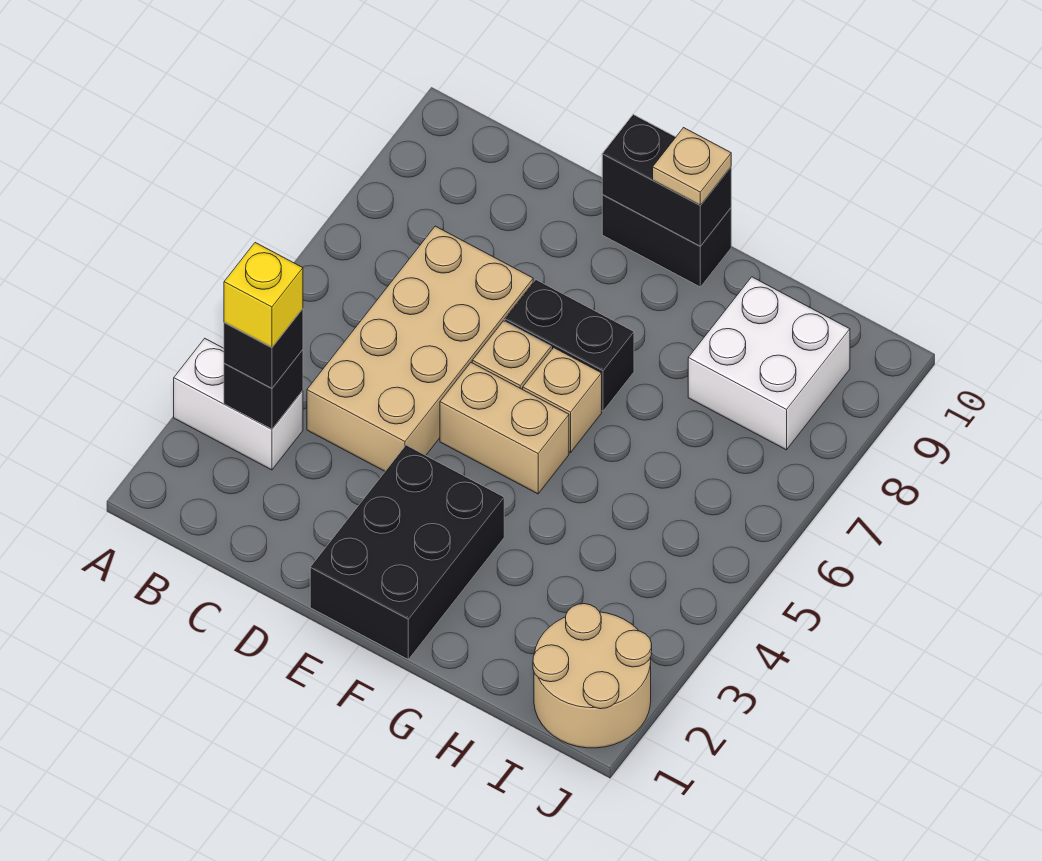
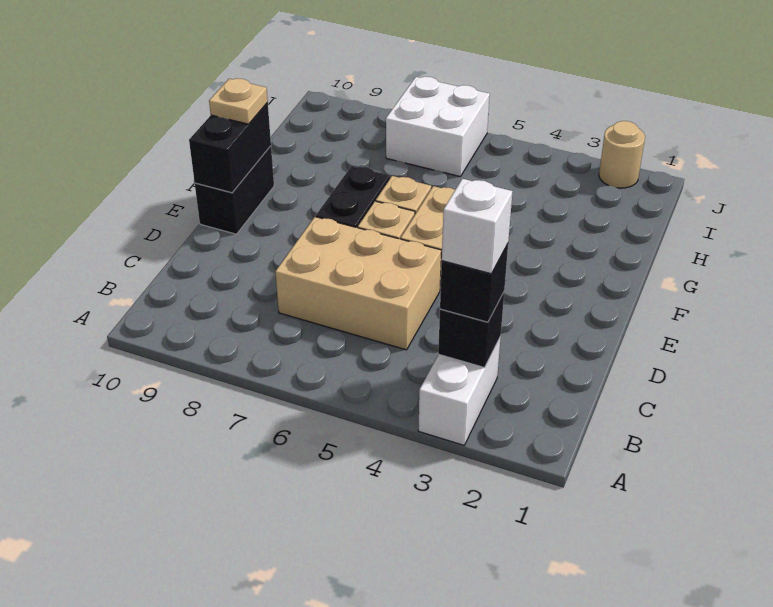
yellow 1x1 brick [224,243,303,347] -> white 1x1 brick [442,179,513,274]
tan 2x4 brick [307,226,533,471] -> tan 2x3 brick [275,217,441,350]
black 2x3 brick [310,445,504,659] -> none
white 2x2 brick [688,277,850,450] -> white 2x2 brick moved to [386,77,490,177]
tan 2x2 round brick [533,604,652,748] -> tan 1x1 round brick [599,121,645,188]

